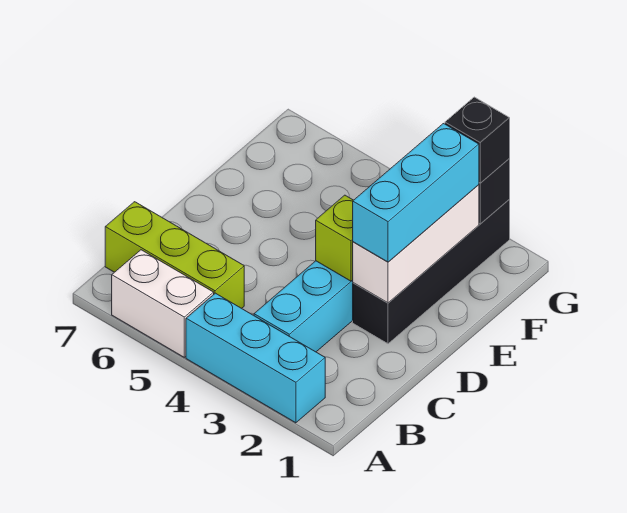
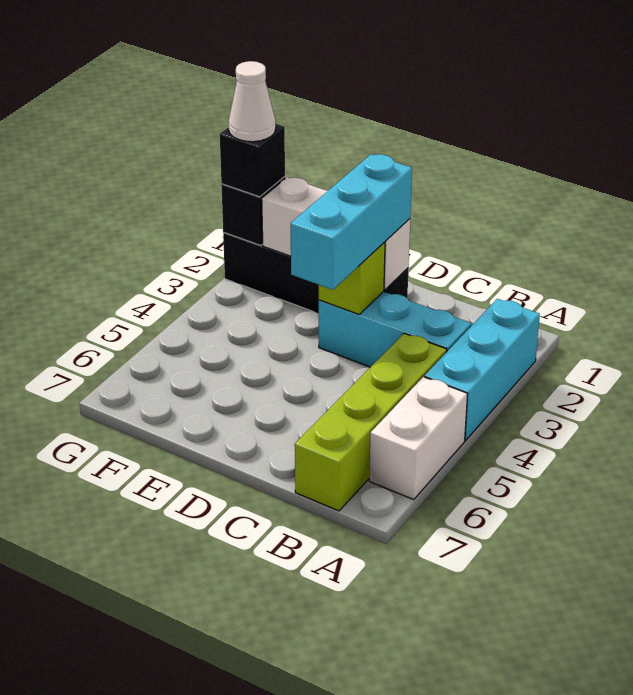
lime 1x3 brick [105,202,244,308] -> lime 1x4 brick [295,333,447,511]
cyan 1x3 brick [353,124,479,262] -> cyan 1x3 brick turned to [291,154,412,290]
none -> white 1x1 cone [229,61,276,142]

